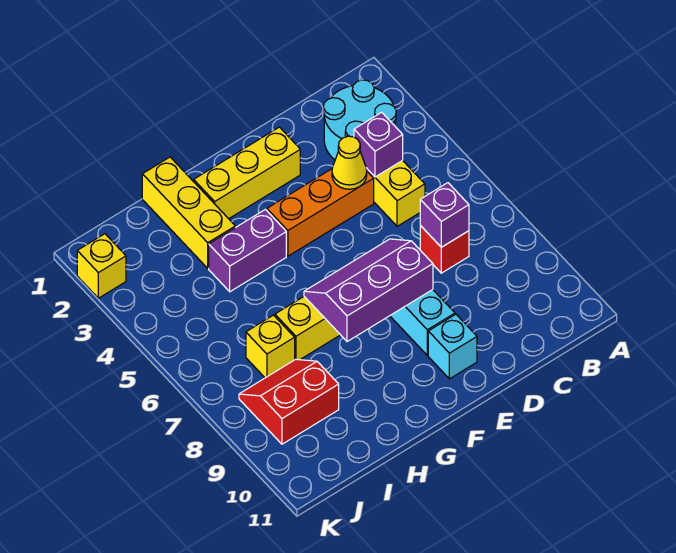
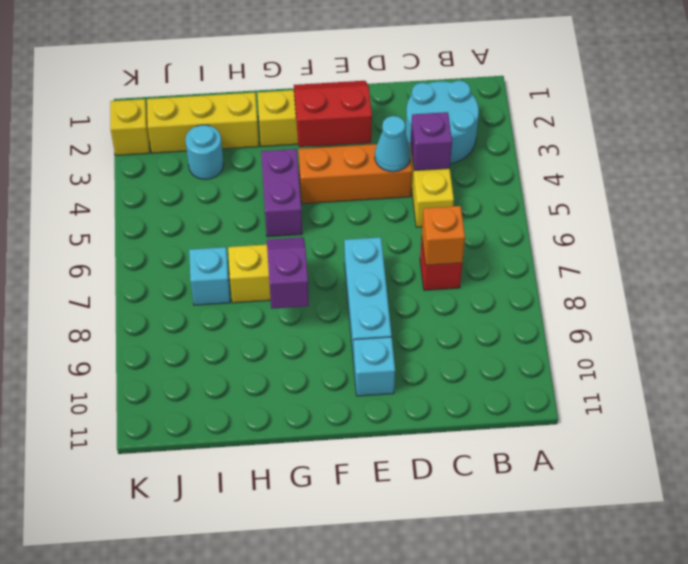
purple 1x1 brick [420,183,469,247] -> orange 1x1 brick [422,206,465,265]
yellow 1x1 cone [332,136,367,189] -> cyan 1x1 cone [375,116,411,172]
purple 2x3 slope [304,239,433,342] -> purple 1x2 slope [267,237,309,309]
purple 1x2 brick [209,209,286,292] -> purple 1x2 brick turned to [261,149,302,237]
yellow 1x3 brick [142,157,235,268] -> yellow 1x3 brick turned to [147,93,259,153]
none -> cyan 1x1 round brick [185,125,223,179]
yellow 1x1 brick [246,315,295,378] -> cyan 1x1 brick [189,247,230,305]
red 2x2 slope [239,359,339,444] -> red 2x2 slope moved to [294,81,372,147]

